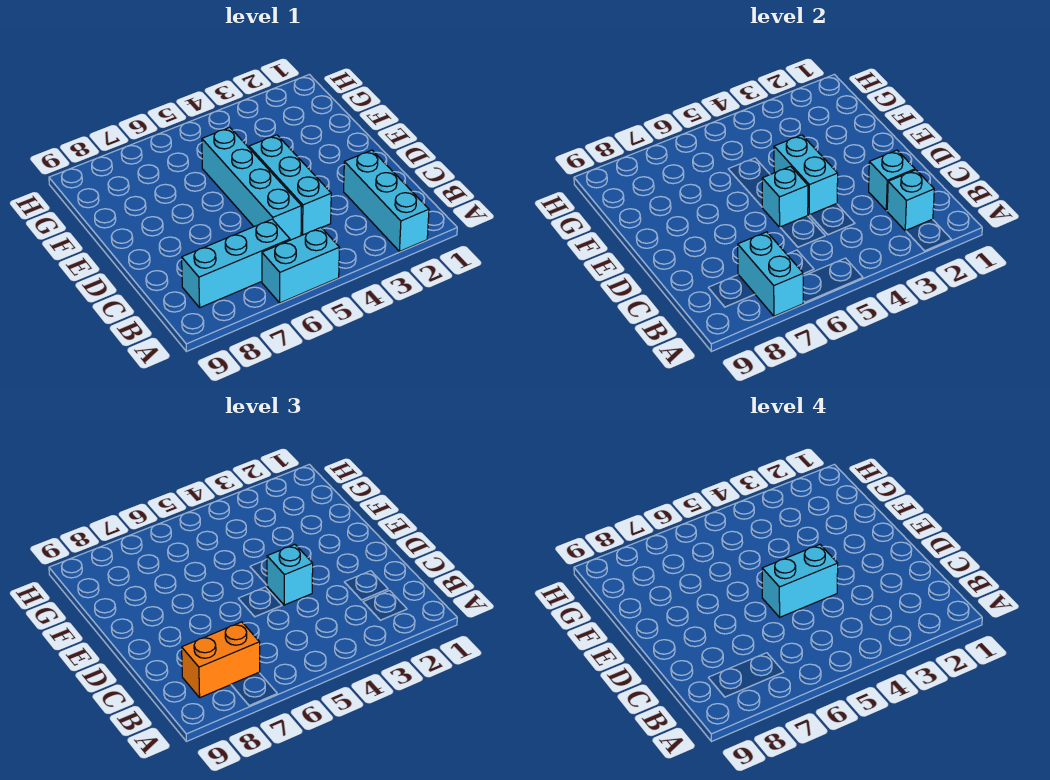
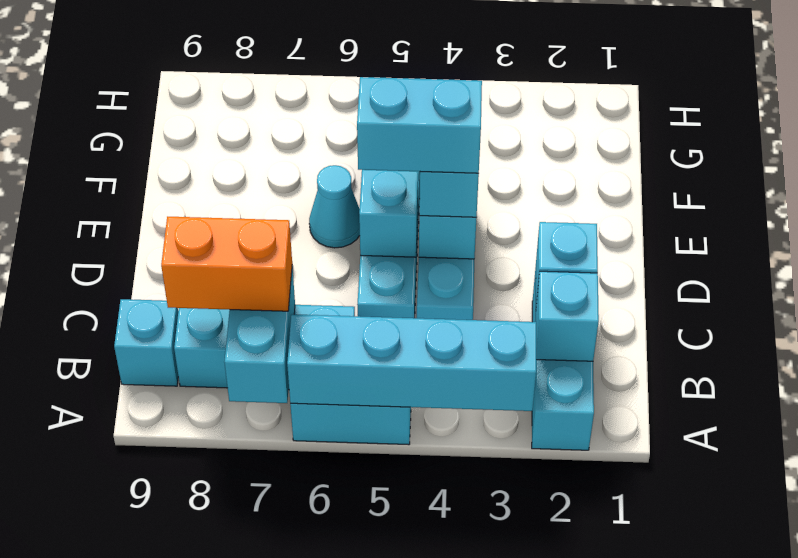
none -> cyan 1x4 brick [287,314,536,411]
none -> cyan 1x1 brick [114,299,178,386]
none -> cyan 1x1 cone [309,165,360,248]

